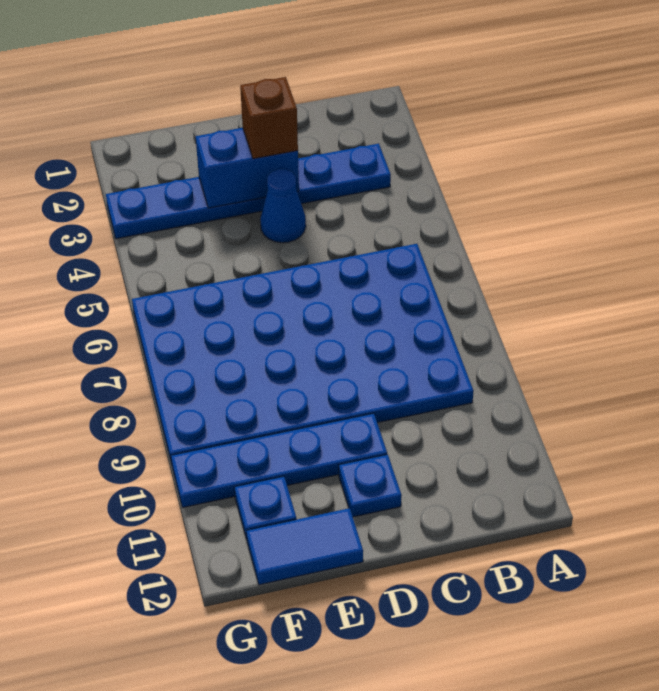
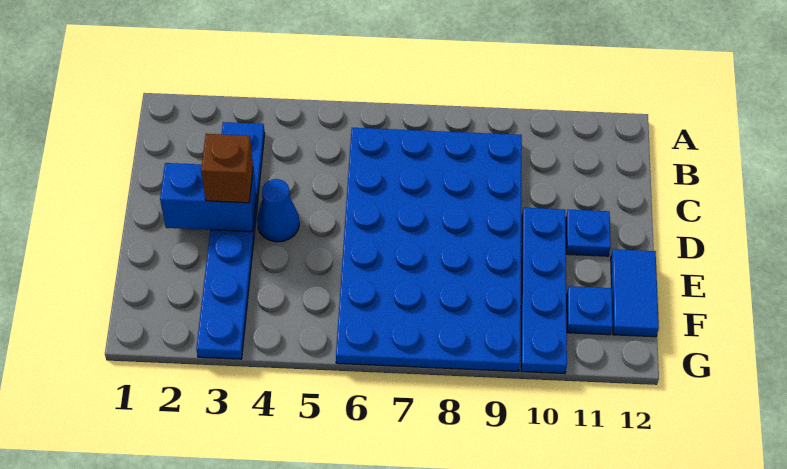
blue 1x2 brick [196,128,299,208] -> blue 1x2 brick turned to [160,163,256,232]

